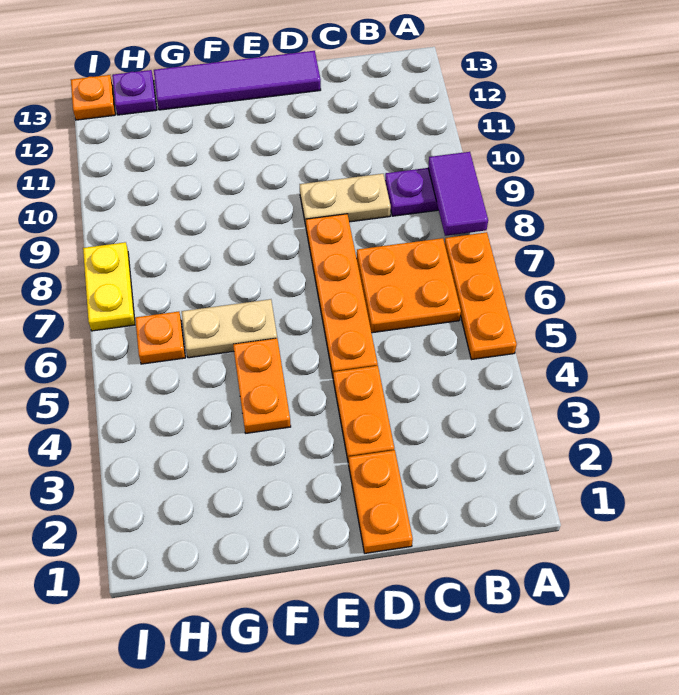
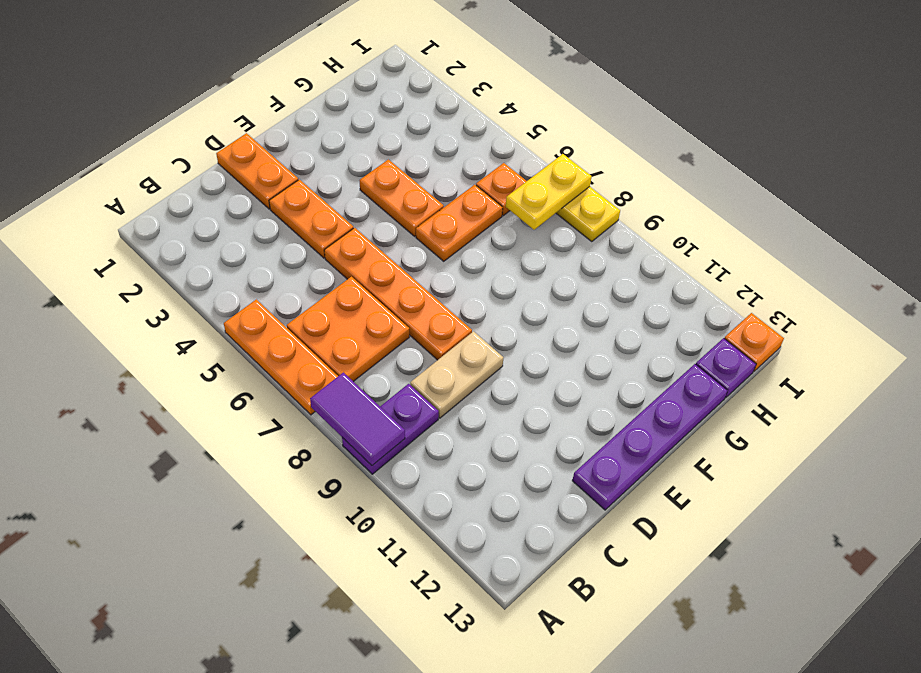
purple 1x4 tile [154,51,321,110] -> purple 1x4 plate [572,364,728,510]
tan 1x2 plate [182,299,277,358] -> orange 1x2 plate [416,185,503,261]
none -> yellow 1x2 plate [506,154,592,230]

